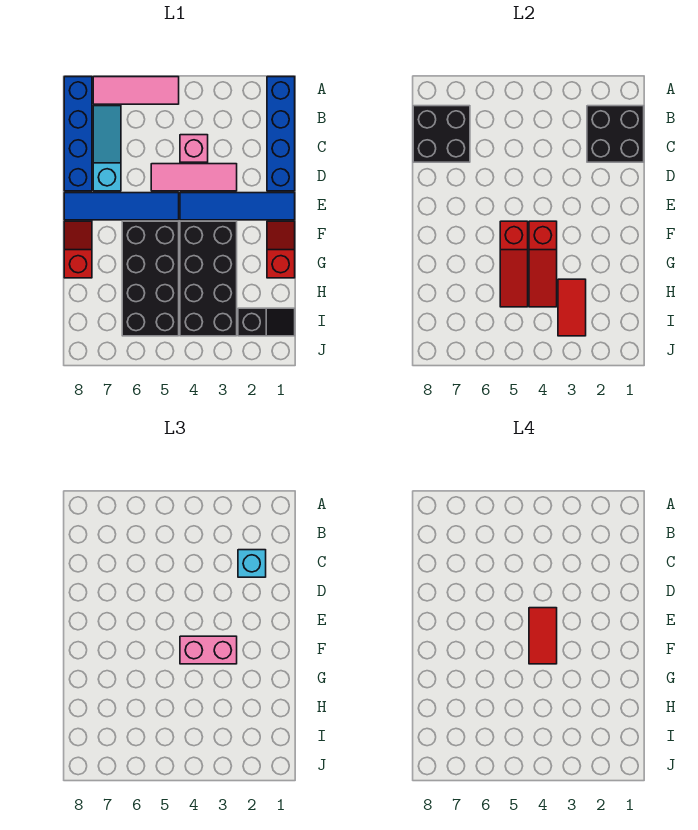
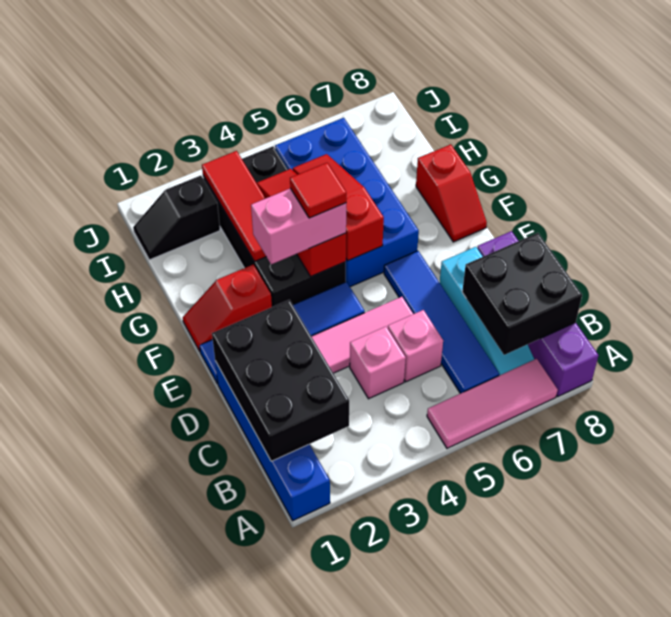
blue 1x4 brick [64,77,92,191] -> purple 1x4 brick [477,231,598,396]
black 2x2 brick [587,106,644,162] -> black 2x3 brick [212,300,349,461]
cyan 1x1 brick [238,550,266,577] -> none
none -> pink 1x1 brick [388,310,443,382]
red 1x2 tile [529,608,557,664] -> red 1x1 tile [290,163,346,218]
blue 1x4 tile [64,193,179,220] -> blue 1x4 tile turned to [384,251,499,393]
red 1x2 slope [267,221,295,278] -> red 1x2 slope turned to [183,264,272,351]
black 2x4 brick [122,221,179,336] -> blue 2x4 brick [275,118,419,287]
red 1x2 tile [558,279,586,336] -> red 1x3 tile [202,151,266,262]

